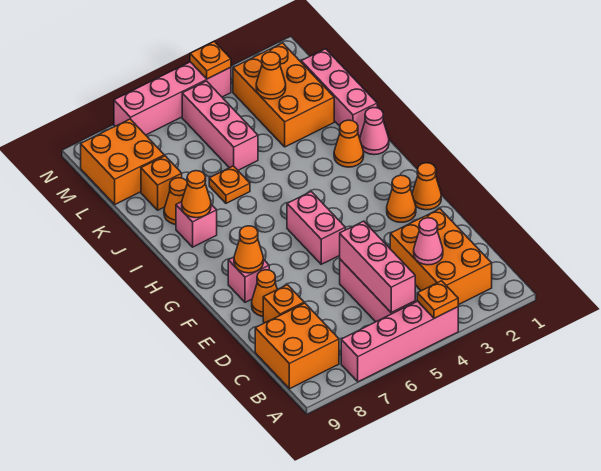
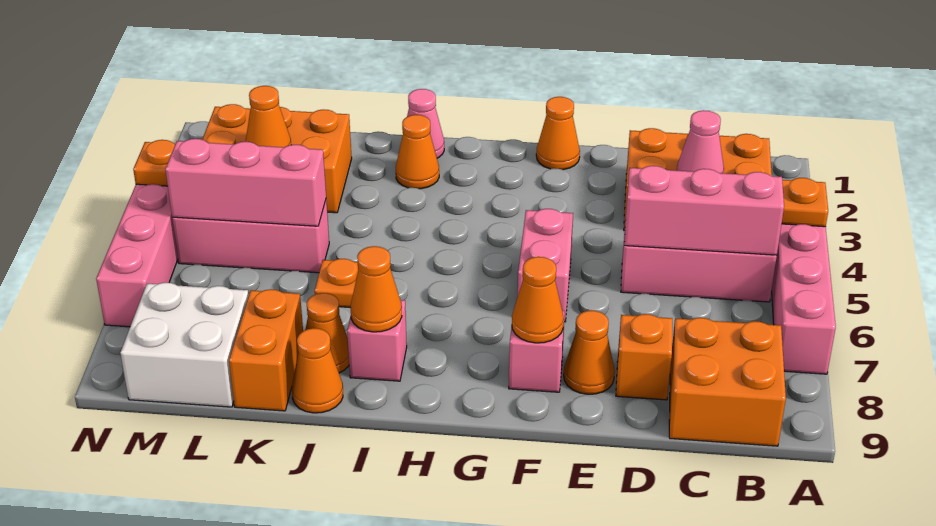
orange 1x1 cone [387,175,416,222] -> orange 1x1 cone moved to [292,328,343,413]
pink 1x2 brick [287,192,345,264] -> pink 1x2 brick turned to [518,209,573,322]
pink 1x3 brick [301,49,377,137] -> pink 1x3 brick moved to [165,139,326,226]
orange 1x1 brick [141,156,182,210] -> orange 1x2 brick [229,289,303,411]
orange 2x2 brick [81,119,164,204] -> white 2x2 brick [120,283,249,407]

